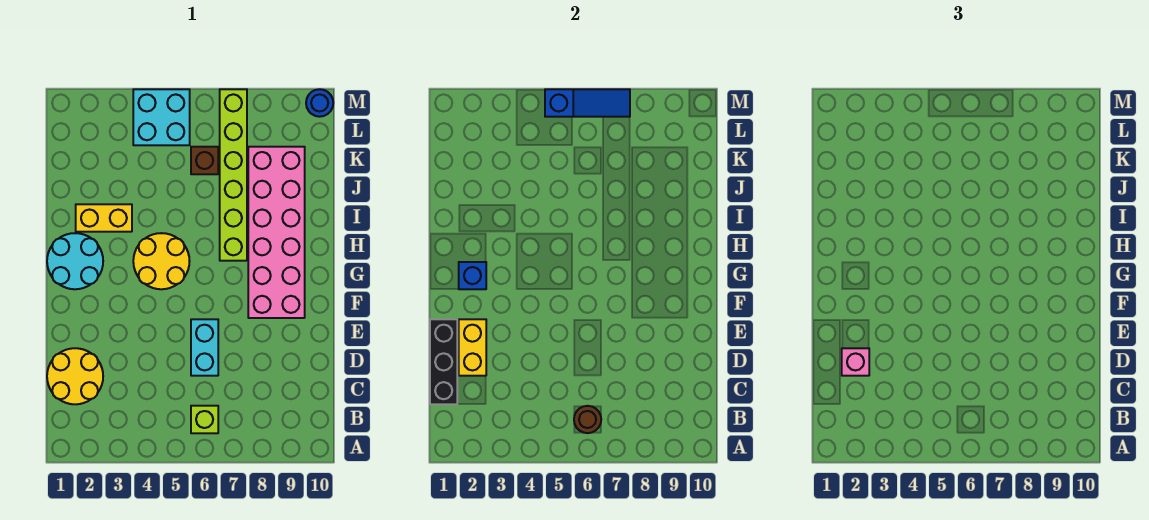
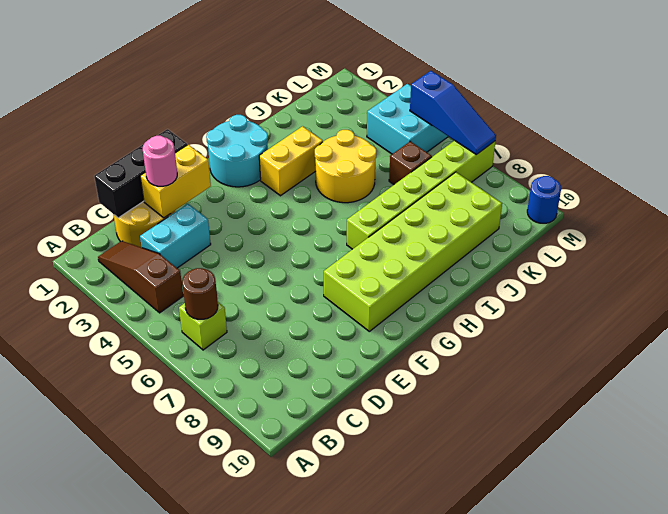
none -> brown 1x3 slope [98,241,183,313]
pink 1x1 brick [842,348,869,376] -> pink 1x1 round brick [143,135,177,186]
cyan 1x2 brick [191,319,218,376] -> cyan 1x2 brick moved to [140,204,211,268]
pink 2x6 brick [248,147,305,318] -> lime 2x6 brick [324,172,502,331]
blue 1x1 brick [459,262,486,289] -> none
yellow 2x2 round brick [133,233,190,289] -> yellow 2x2 round brick moved to [315,130,376,203]
yellow 1x2 brick [76,204,132,232] -> yellow 1x2 brick turned to [259,126,323,196]

